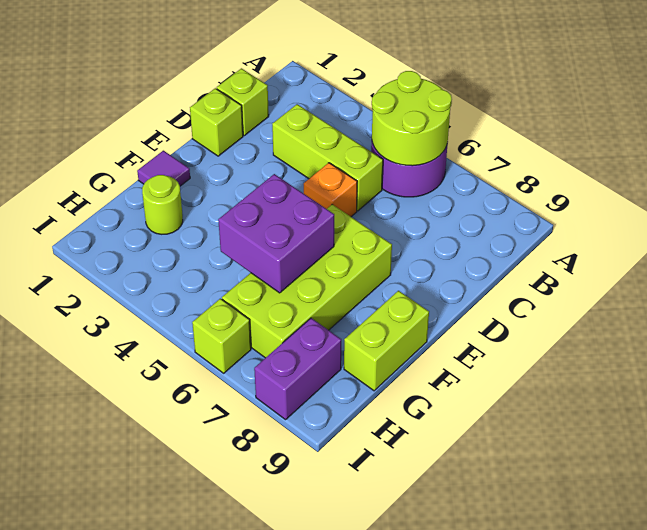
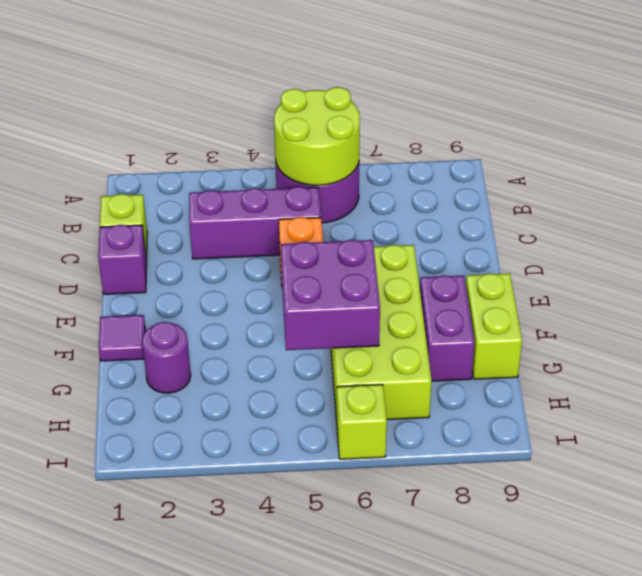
lime 1x3 brick [272,104,383,211] -> purple 1x3 brick [189,187,321,259]
lime 1x1 brick [190,88,243,156] -> purple 1x1 brick [98,225,147,294]
lime 1x1 round brick [142,175,183,234] -> purple 1x1 round brick [142,322,191,393]
purple 1x2 brick [254,318,341,420] -> purple 1x2 brick moved to [420,275,474,381]

